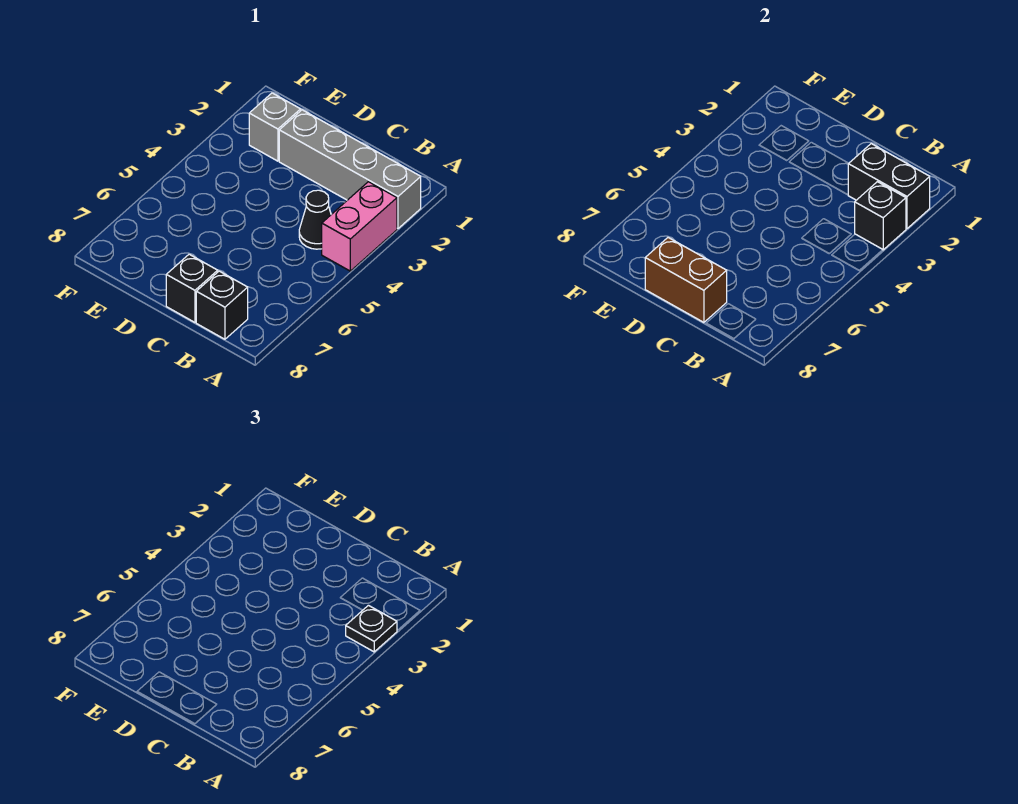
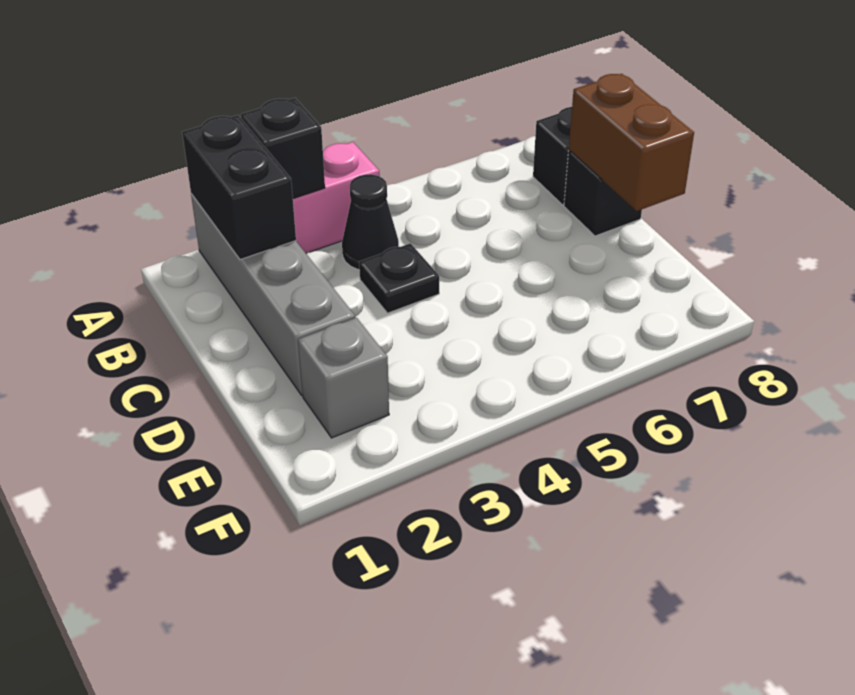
black 1x1 plate [346,605,397,652] -> black 1x1 plate moved to [359,243,439,313]

